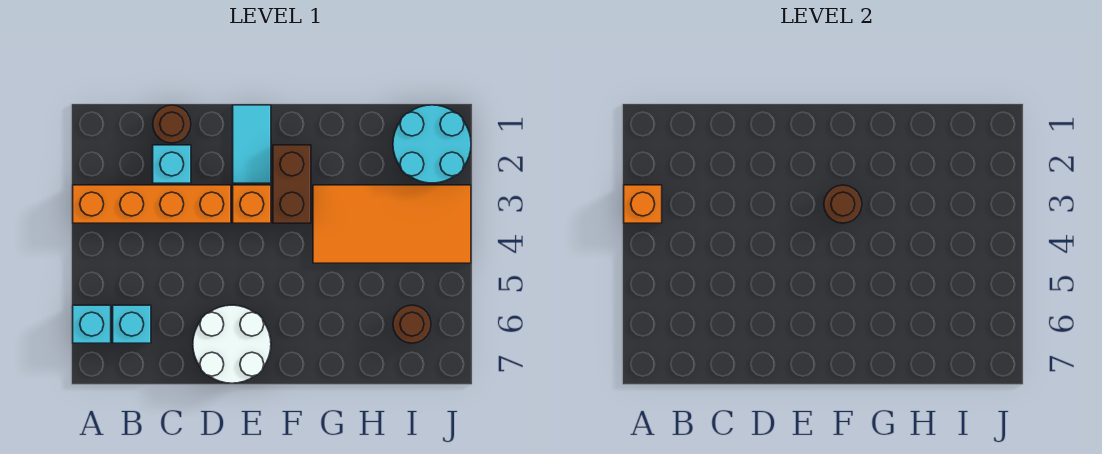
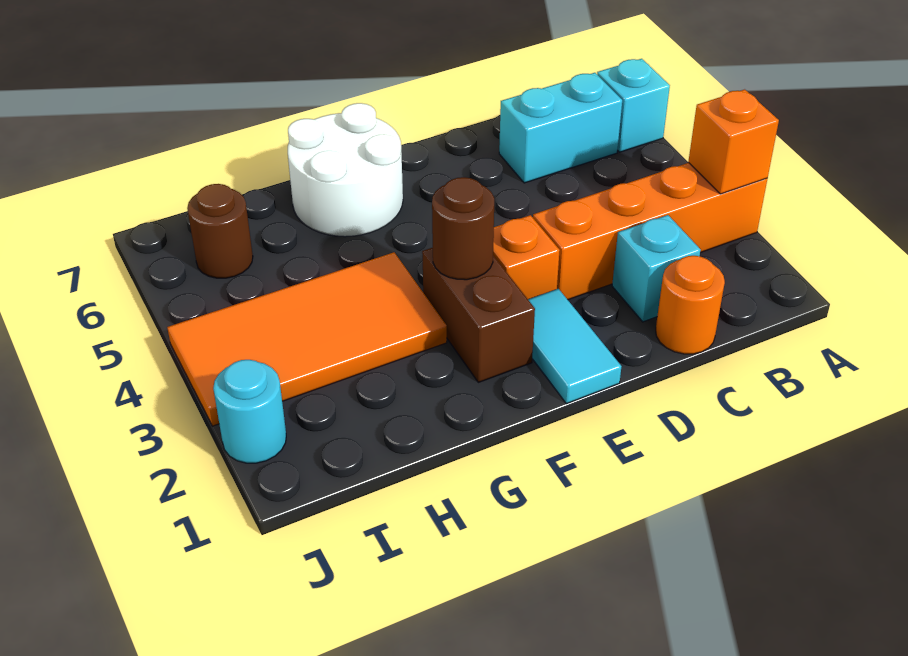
cyan 1x1 brick [113,305,151,343] -> cyan 1x2 brick [499,73,622,183]
brown 1x1 round brick [153,105,191,143] -> orange 1x1 round brick [656,256,725,354]
white 2x2 round brick [193,305,271,383] -> white 2x2 round brick moved to [288,103,403,237]
cyan 2x2 round brick [393,105,471,183] -> cyan 1x1 round brick [213,360,286,463]

